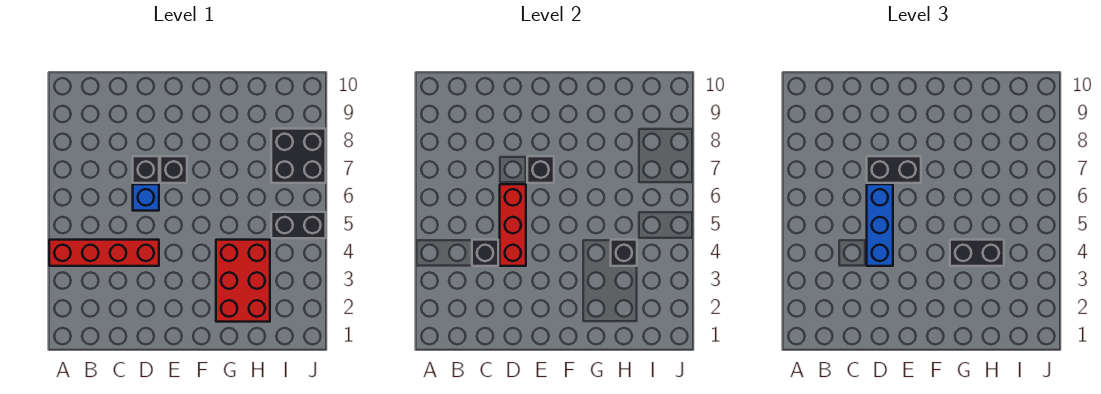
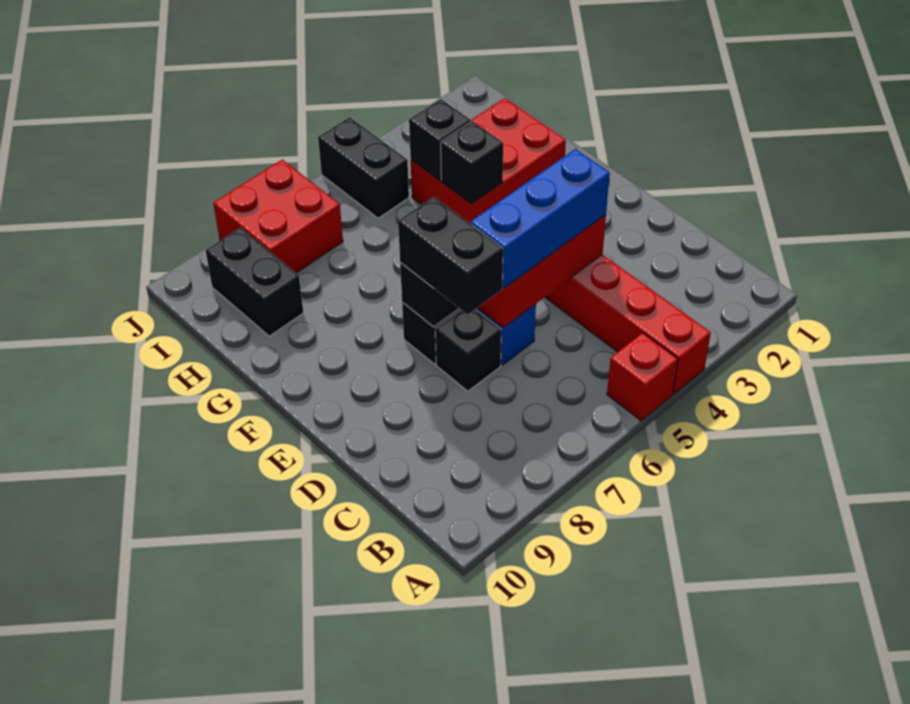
none -> red 1x1 brick [607,333,678,421]
black 1x1 brick [472,240,498,266] -> black 1x1 brick moved to [441,121,503,204]
black 1x2 brick [950,240,1004,266] -> black 1x2 brick moved to [206,228,303,336]
black 2x2 brick [271,129,326,183] -> red 2x2 brick [213,160,343,273]

